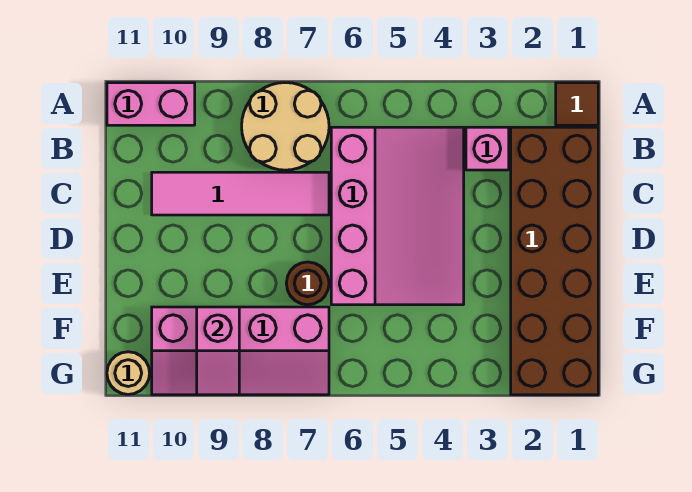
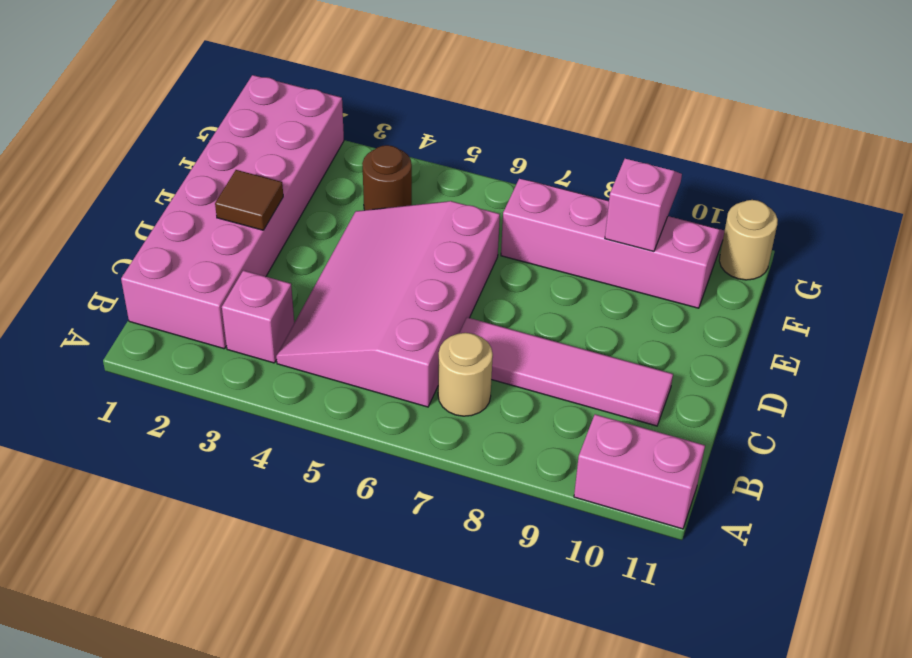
brown 1x1 tile [556,83,598,125] -> brown 1x1 tile moved to [215,170,283,230]
tan 2x2 round brick [242,83,329,170] -> tan 1x1 round brick [438,333,493,416]
brown 2x6 brick [511,127,598,395] -> pink 2x6 brick [121,75,344,349]
brown 1x1 round brick [286,262,329,305] -> brown 1x1 round brick moved to [362,145,412,210]

